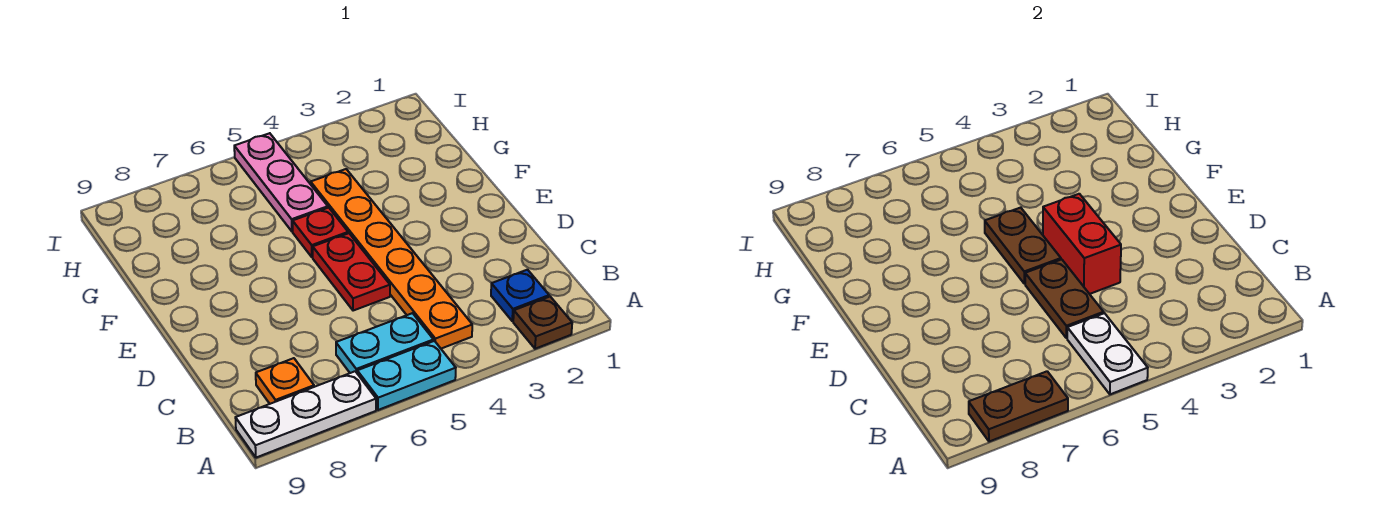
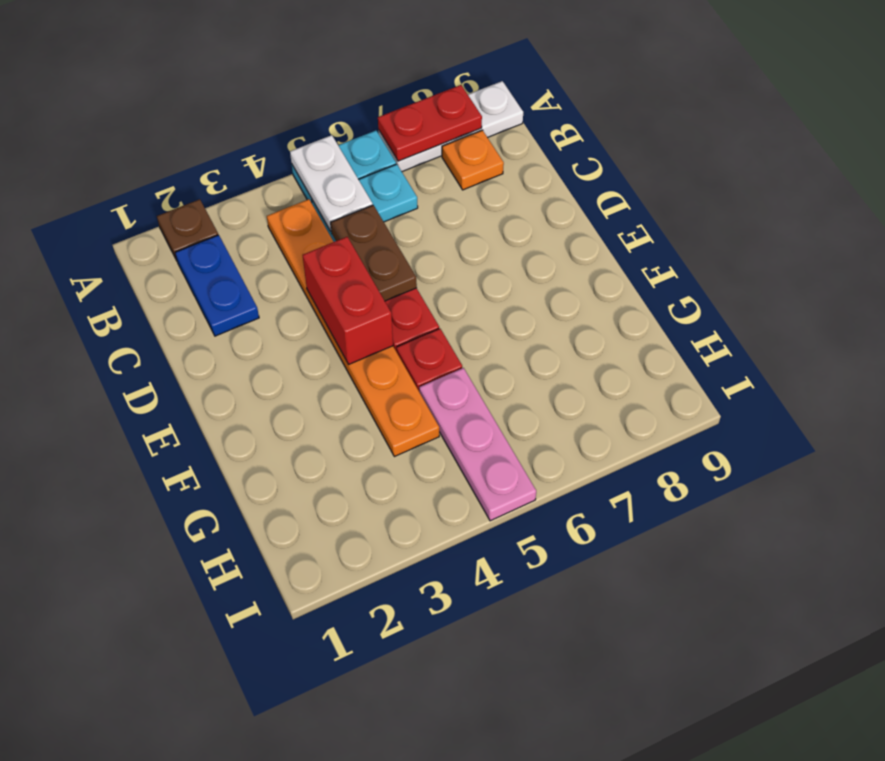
brown 1x2 plate [969,371,1068,442] -> red 1x2 plate [378,85,482,161]
blue 1x1 plate [491,270,549,321] -> blue 1x2 plate [175,235,259,336]
brown 1x2 plate [985,208,1061,284] -> none

